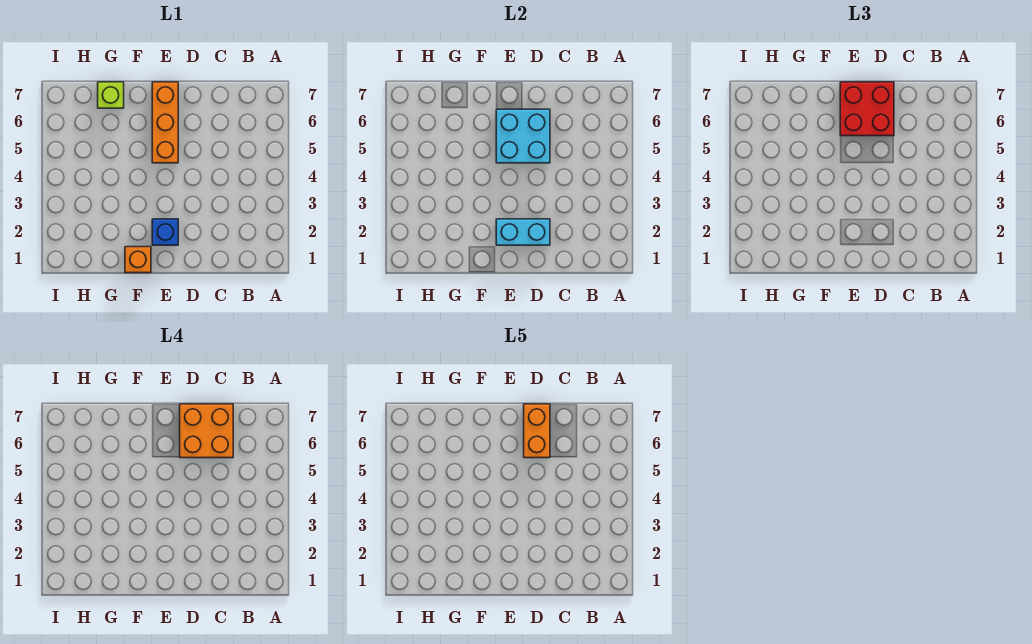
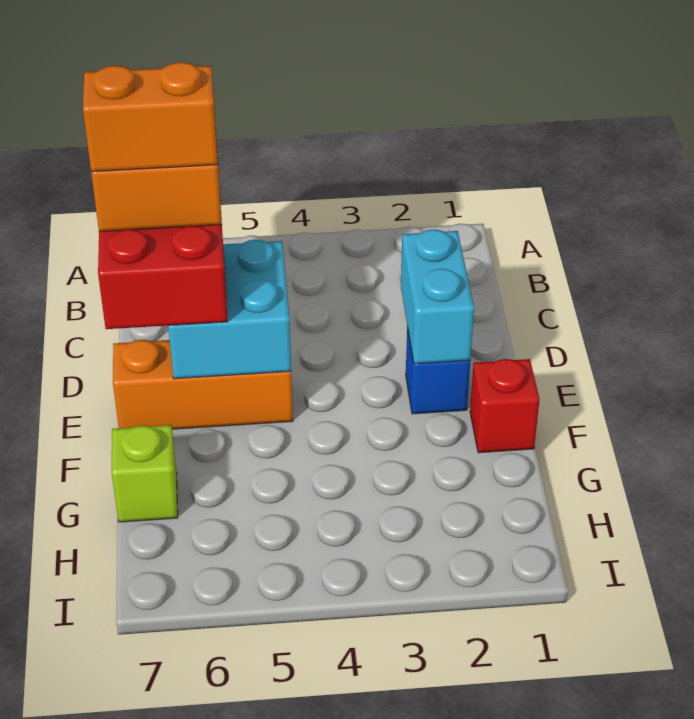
orange 1x1 brick [125,247,151,273] -> red 1x1 brick [470,359,540,453]

